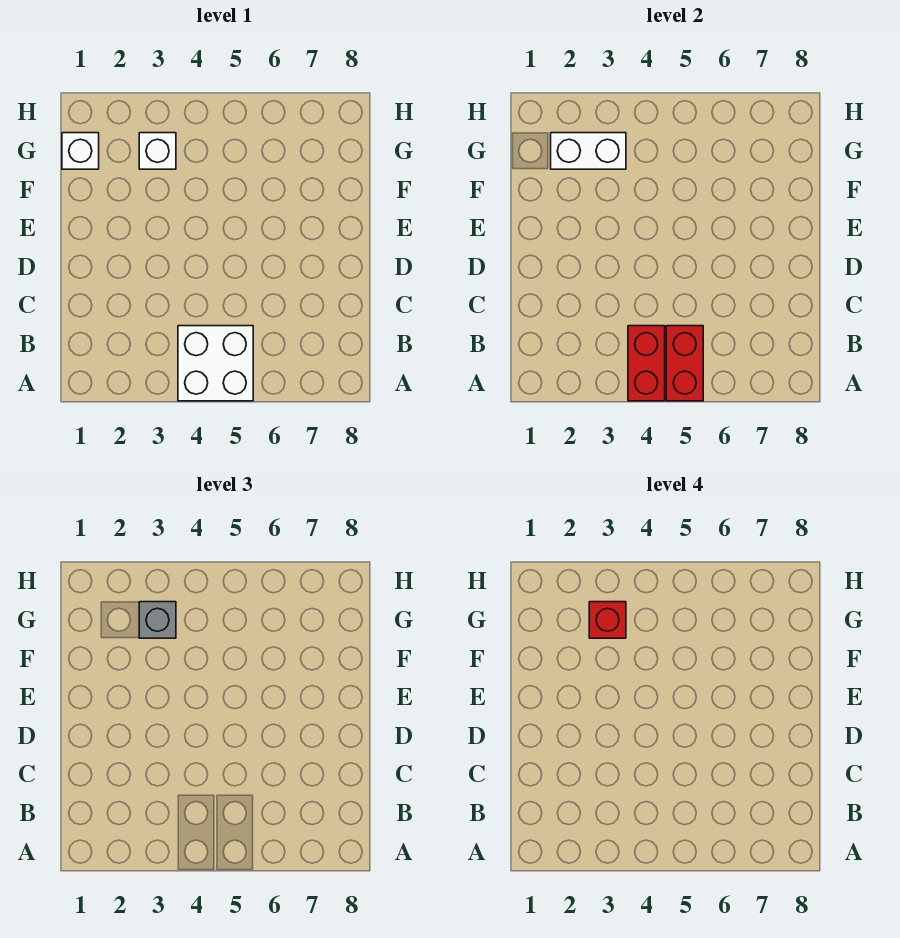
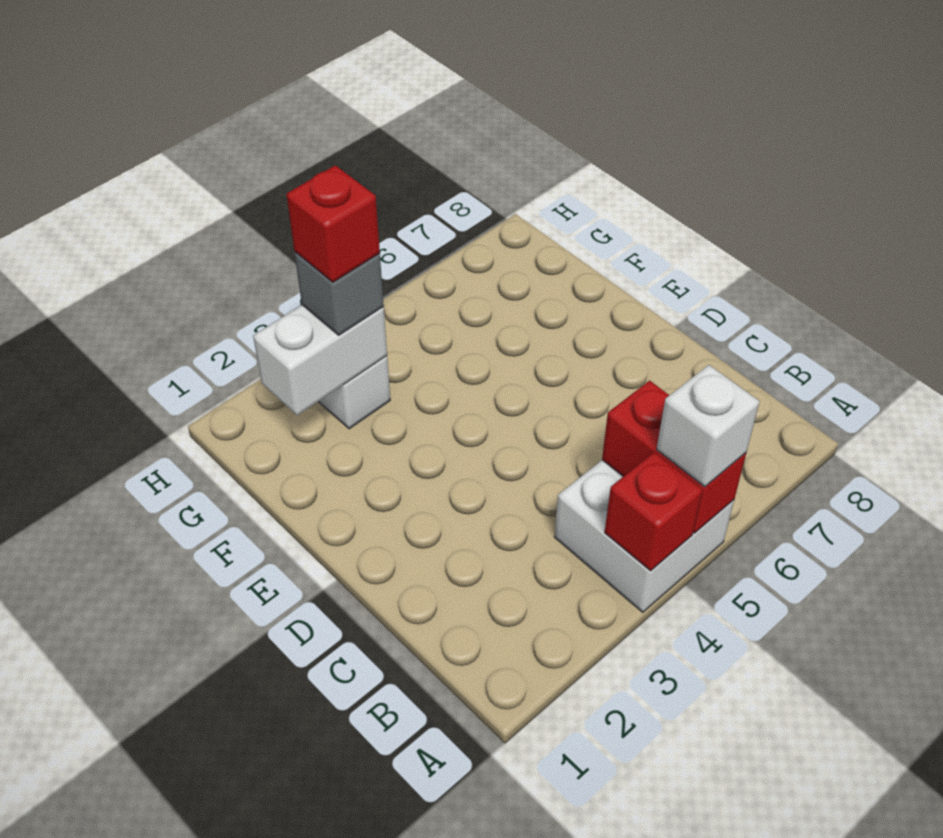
red 1x2 brick [628,326,665,401] -> red 1x1 brick [605,452,702,571]
white 1x1 brick [62,133,99,169] -> white 1x1 brick moved to [657,365,760,487]

